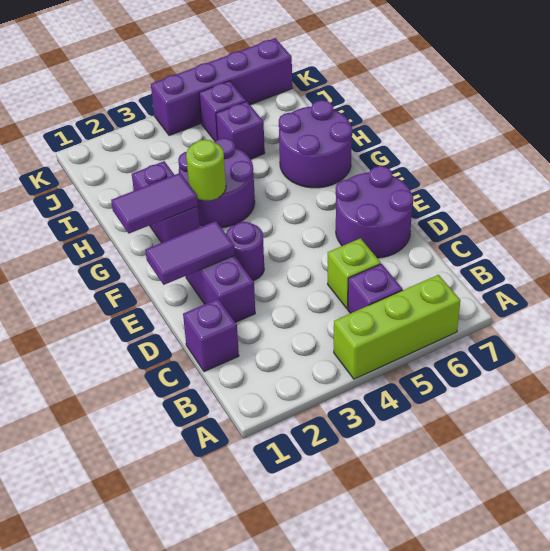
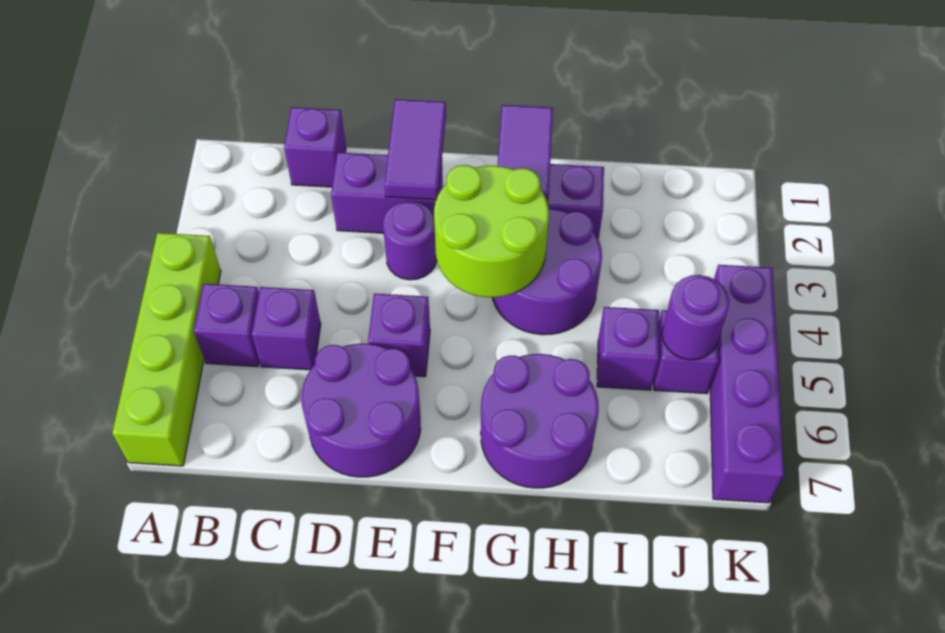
lime 1x3 brick [334,275,460,379] -> lime 1x4 brick [112,233,221,466]
lime 1x1 brick [328,238,381,309] -> purple 1x1 brick [252,287,321,370]
none -> purple 1x1 brick [368,294,430,377]
lime 1x1 round brick [186,140,226,200] -> lime 2x2 round brick [434,165,549,297]
none -> purple 1x1 round brick [662,275,729,360]

